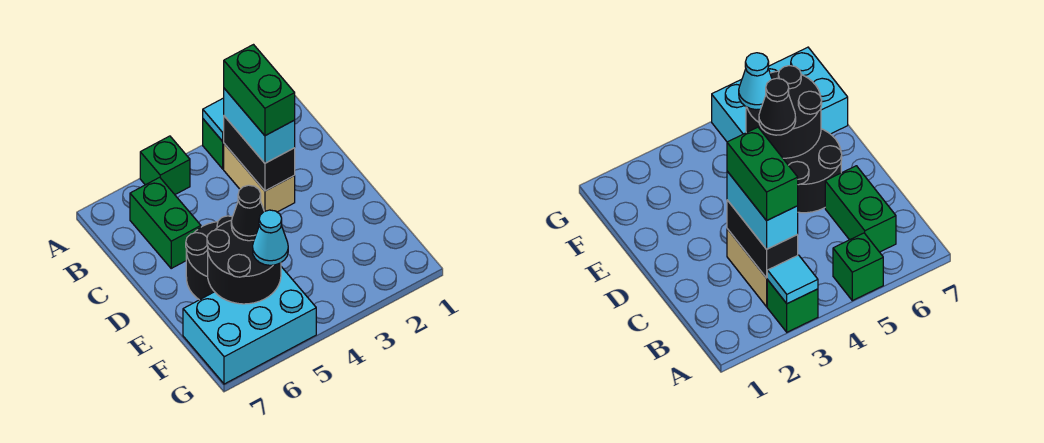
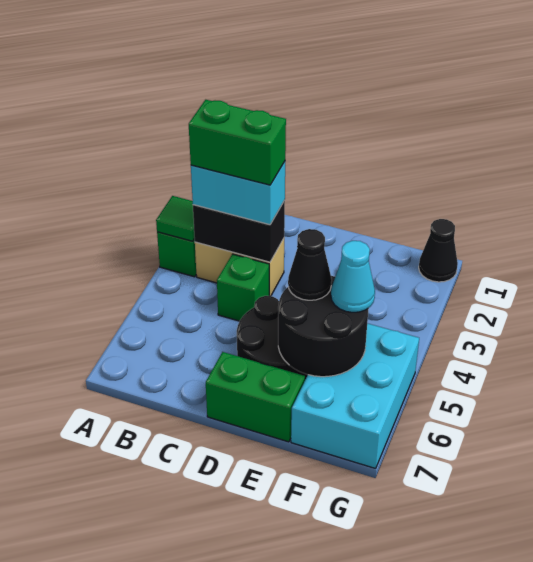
cyan 1x1 tile [203,98,224,141] -> green 1x1 tile [156,196,195,241]
green 1x1 brick [140,136,190,194] -> green 1x1 brick moved to [217,254,269,321]
green 1x2 brick [130,177,201,268] -> green 1x2 brick moved to [206,352,305,442]
none -> black 1x1 cone [419,219,458,282]

